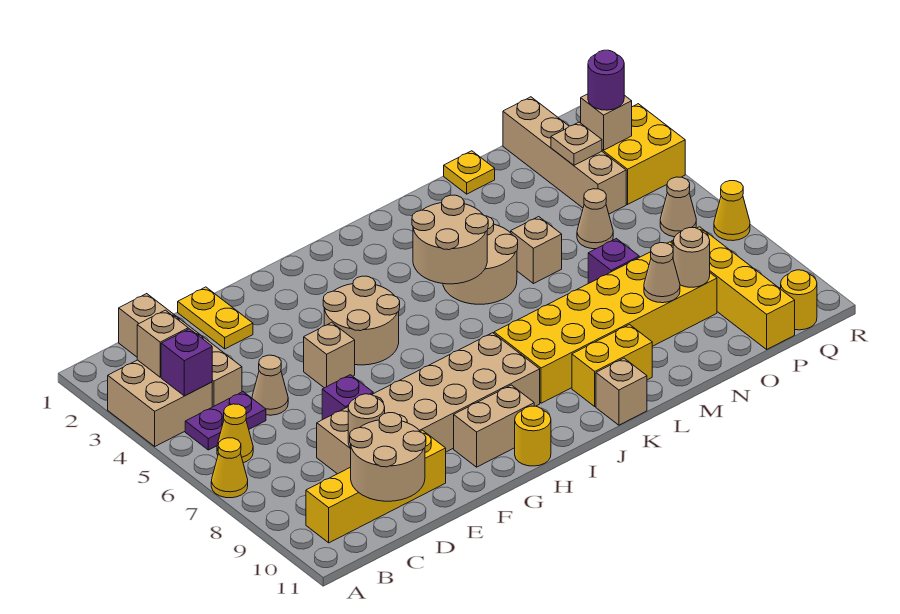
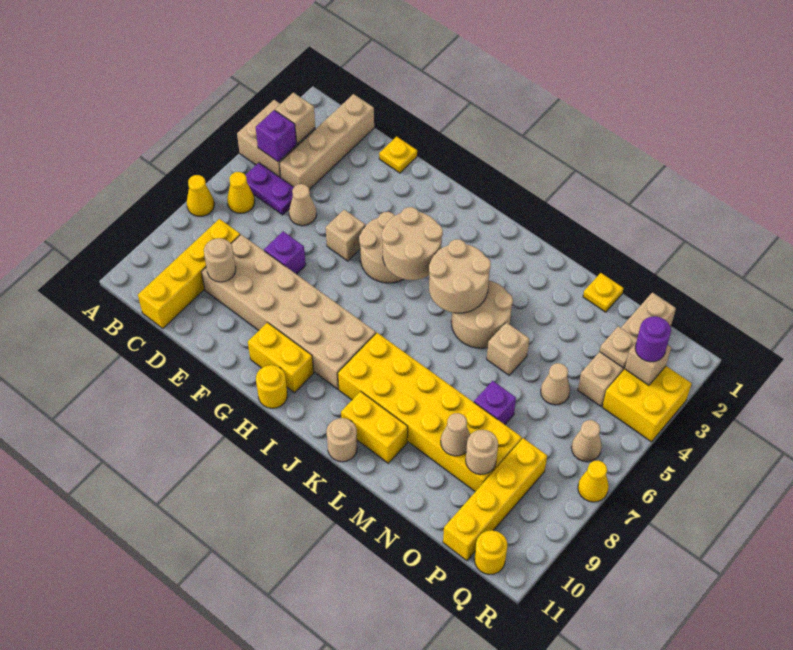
yellow 1x4 brick [306,430,446,543] -> yellow 1x4 brick turned to [138,219,240,328]
tan 2x2 round brick [350,413,426,501] -> tan 2x2 round brick moved to [382,207,443,280]
yellow 1x2 plate [178,287,253,349] -> yellow 1x1 plate [379,137,417,173]
tan 1x2 brick [454,385,534,467] -> yellow 1x2 brick [248,322,314,393]
tan 1x1 brick [596,358,647,425] -> tan 1x1 round brick [326,418,357,462]

